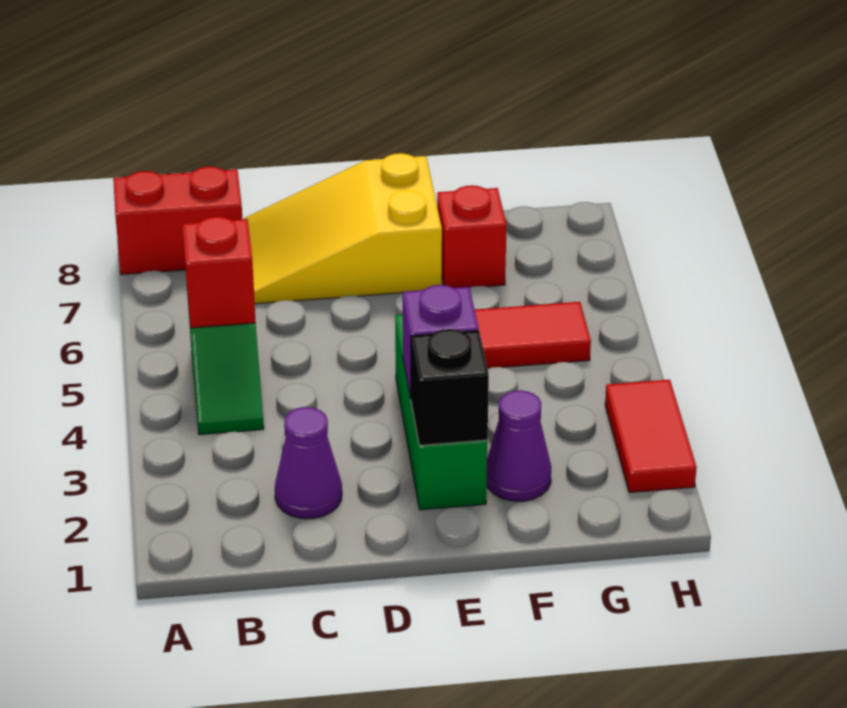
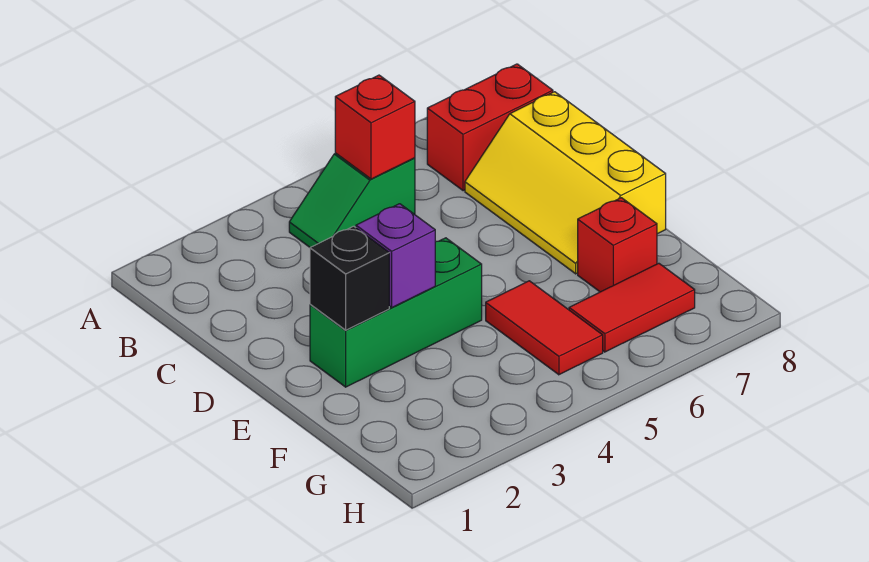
red 1x2 brick [113,167,242,275] -> red 1x2 brick turned to [427,64,553,191]
purple 1x1 cone [275,407,342,519] -> none
yellow 2x3 slope [244,153,442,304] -> yellow 2x3 slope turned to [465,92,666,274]
purple 1x1 cone [487,390,551,501] -> none
red 1x2 tile [605,380,697,493] -> red 1x2 tile moved to [569,263,695,352]

